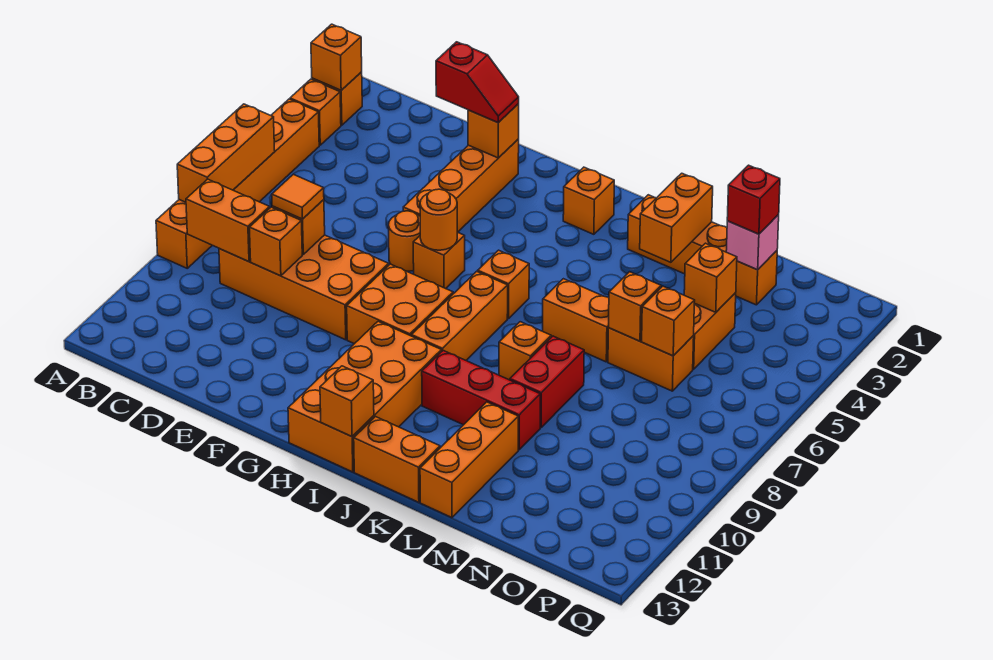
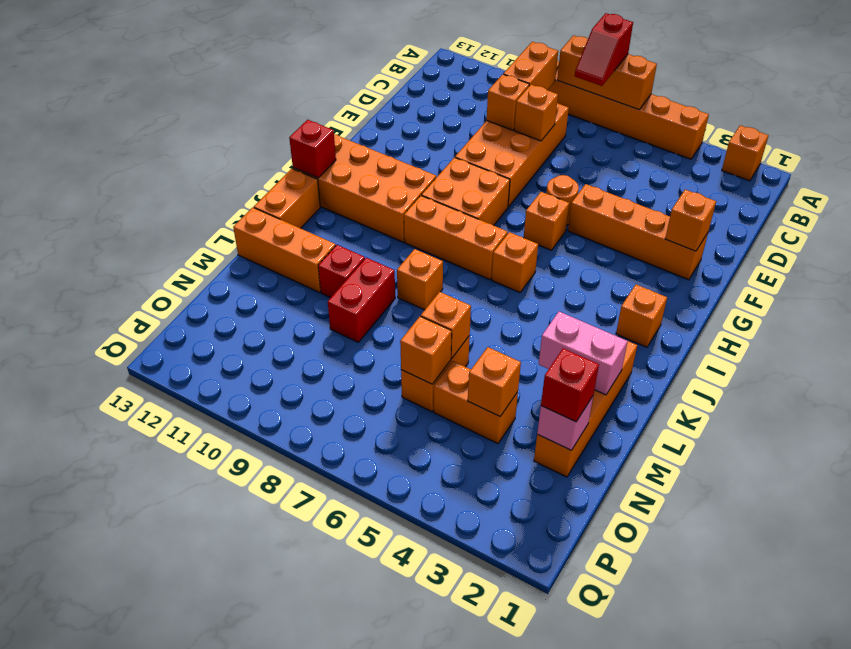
orange 1x1 brick [311,24,362,90] -> none
orange 1x1 brick [290,79,341,145] -> none
orange 1x1 tile [272,174,324,219] -> none
red 1x2 slope [436,42,519,123] -> red 1x2 slope moved to [575,13,633,86]
orange 1x1 round brick [420,189,457,250] -> none
orange 1x1 brick [320,366,374,437] -> red 1x1 brick [289,120,336,178]
red 1x3 brick [422,351,540,450] -> red 1x1 brick [318,245,365,298]
orange 1x2 brick [543,279,609,362] -> none
orange 1x2 brick [640,173,713,262] -> pink 1x2 brick [539,312,628,395]
red 1x2 brick [510,336,584,428] -> red 1x2 brick turned to [328,258,395,342]

